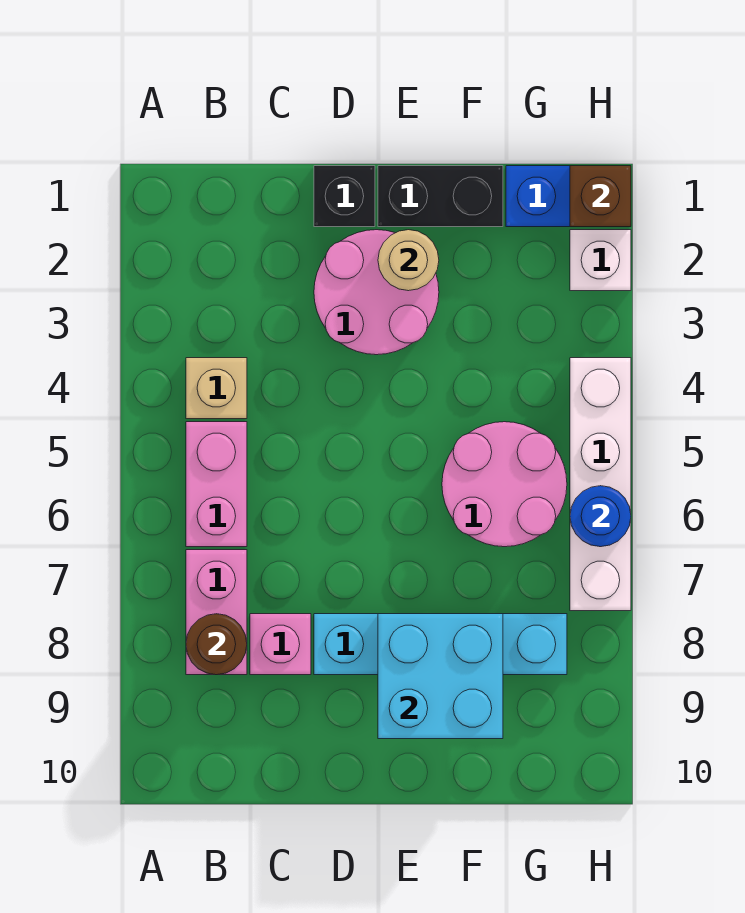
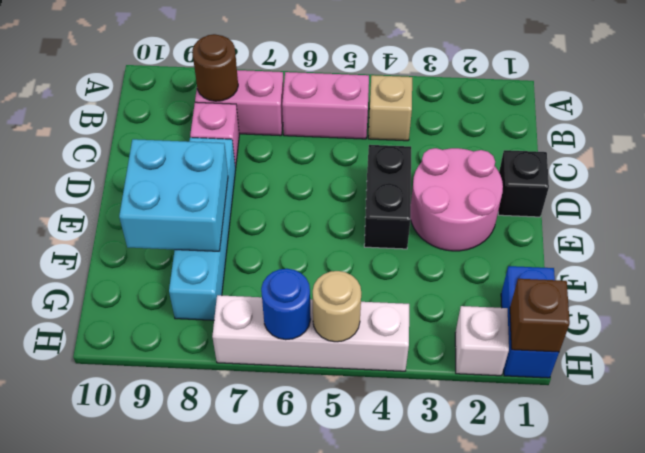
black 1x2 brick [378,166,503,227] -> black 1x2 brick moved to [364,145,411,249]
tan 1x1 round brick [378,230,439,291] -> tan 1x1 round brick moved to [313,271,361,342]
pink 2x2 round brick [442,422,567,547] -> none

